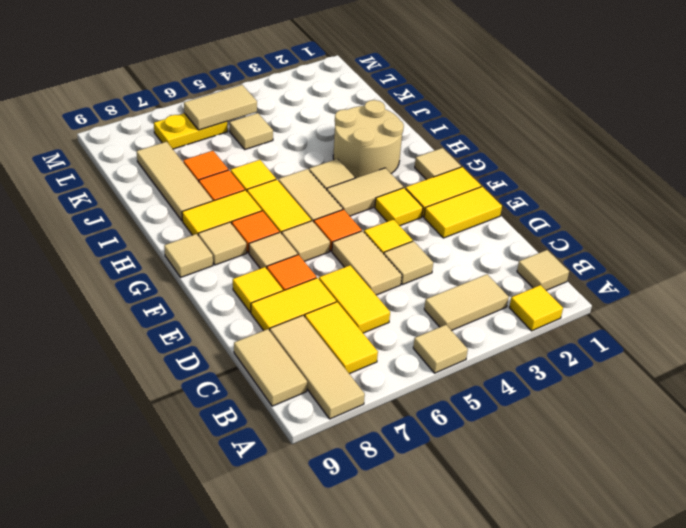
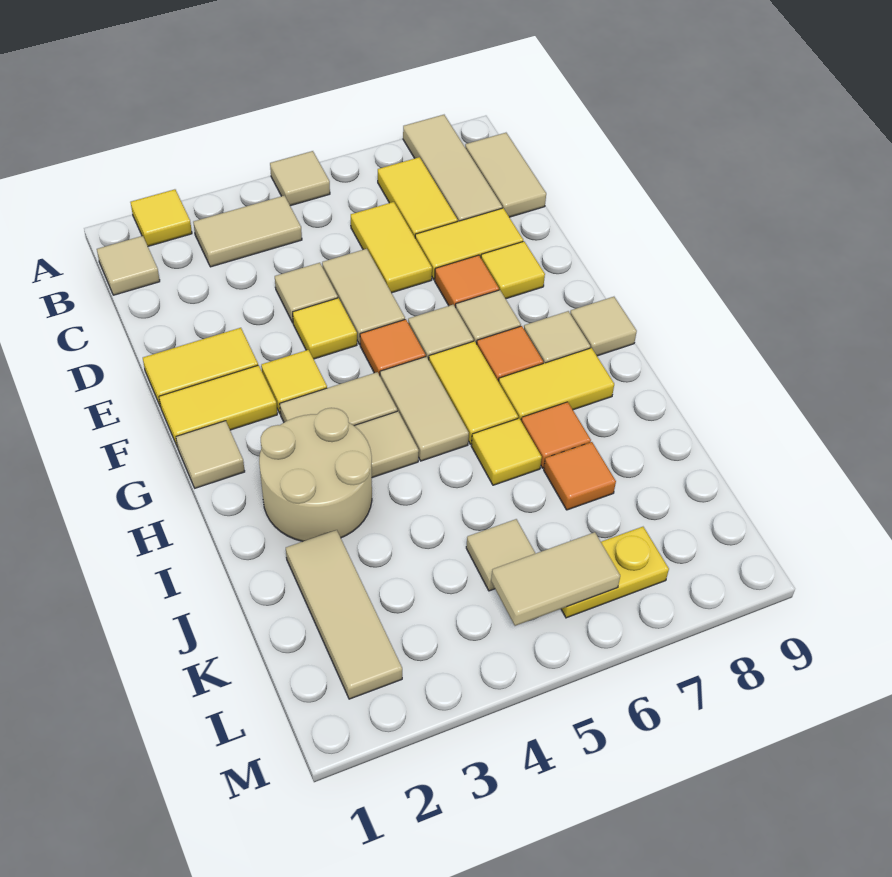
tan 1x3 tile [137,142,213,221] -> tan 1x3 tile moved to [286,530,402,699]

